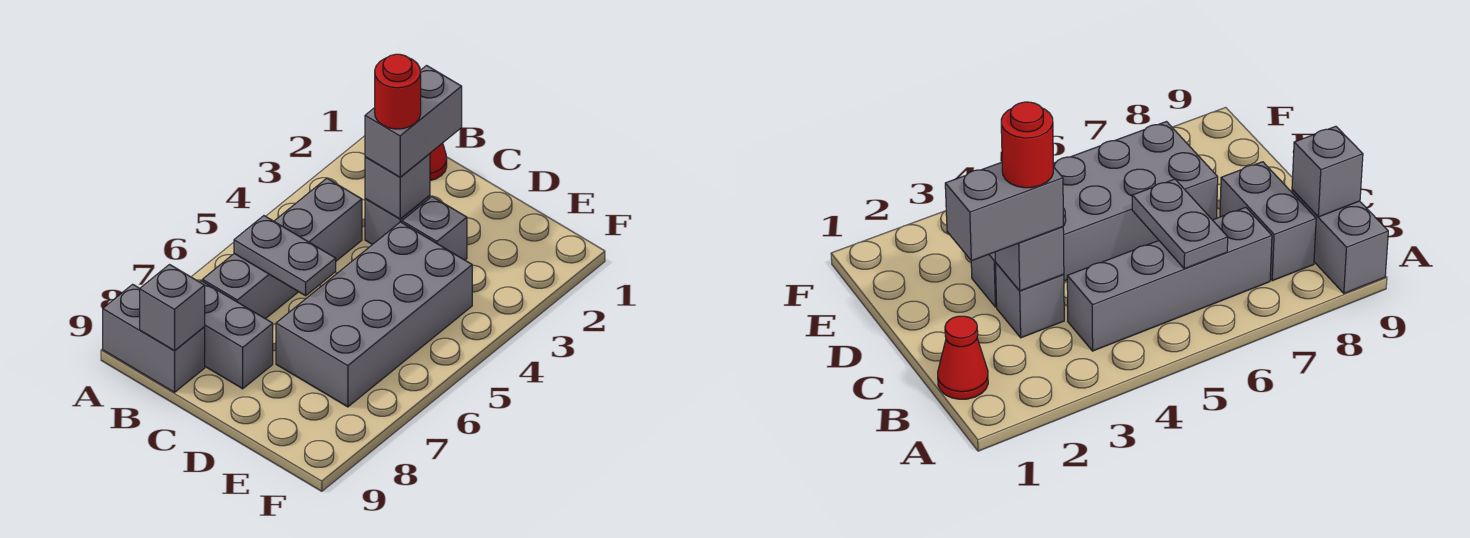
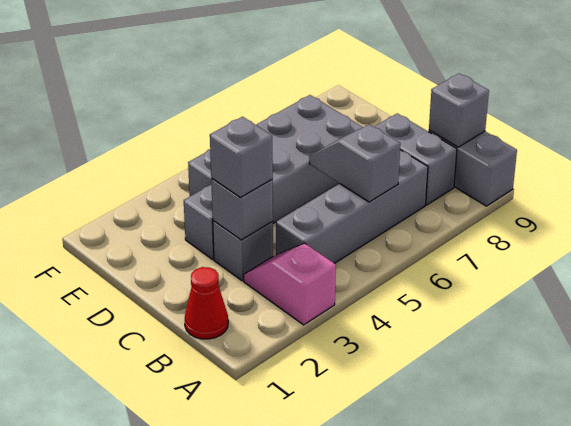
none -> pink 1x2 slope [243,243,336,325]
grey 1x2 plate [234,216,336,296] -> grey 1x2 slope [309,124,400,202]
grey 1x2 brick [365,66,462,177] -> grey 1x1 brick [210,117,273,197]
red 1x1 round brick [375,54,421,129] -> none

